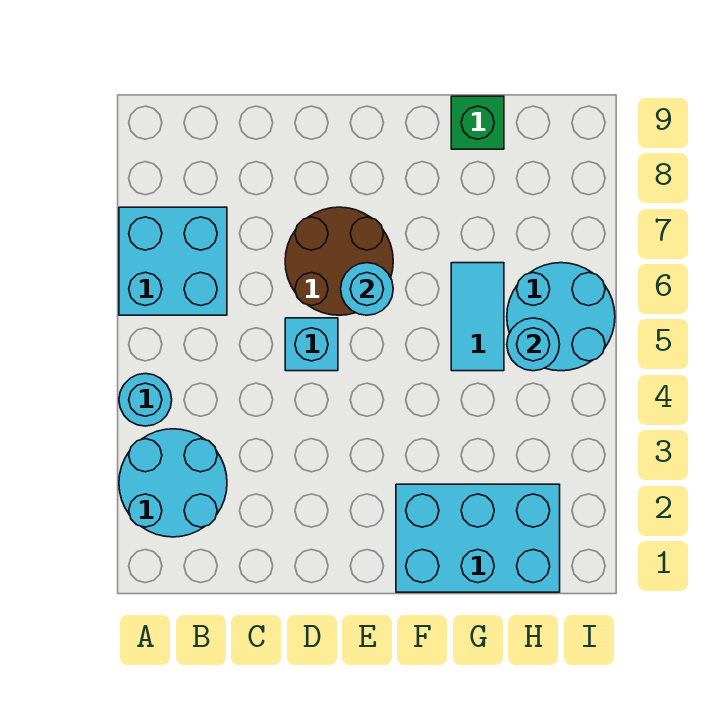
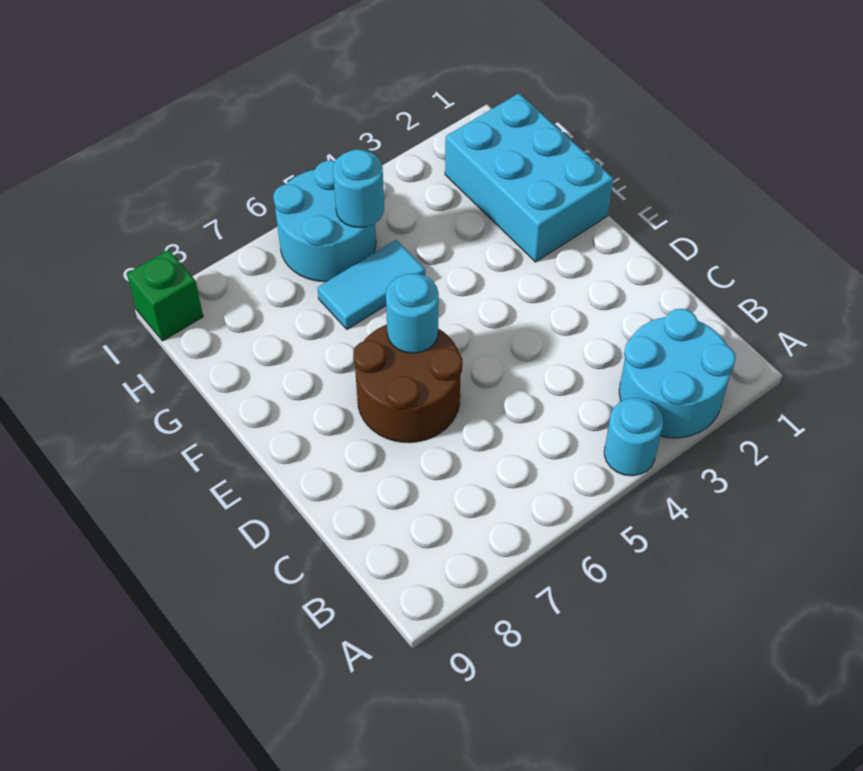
cyan 2x2 brick [119,207,227,315] -> none
cyan 1x1 brick [285,318,338,371] -> none
green 1x1 brick [451,96,504,149] -> green 1x1 brick moved to [127,250,203,341]

